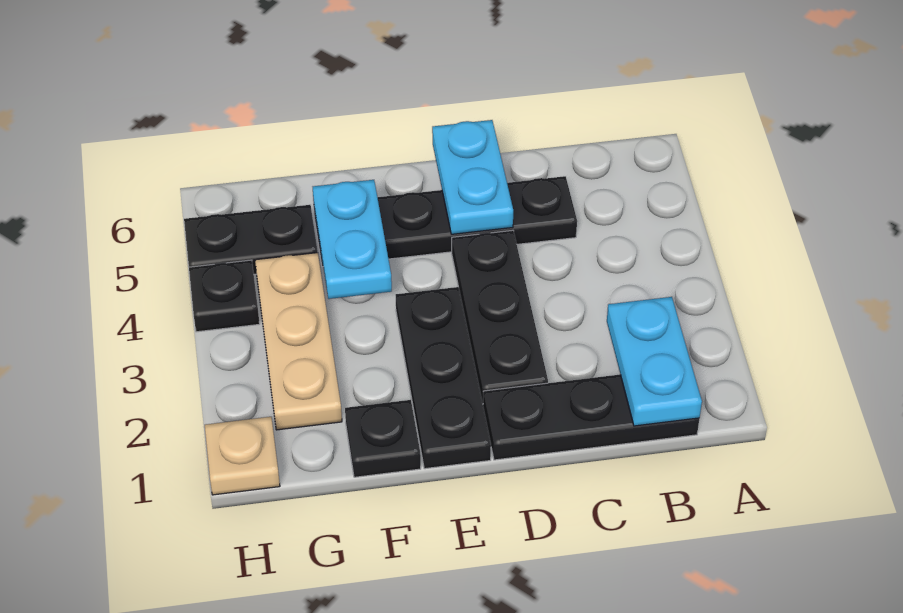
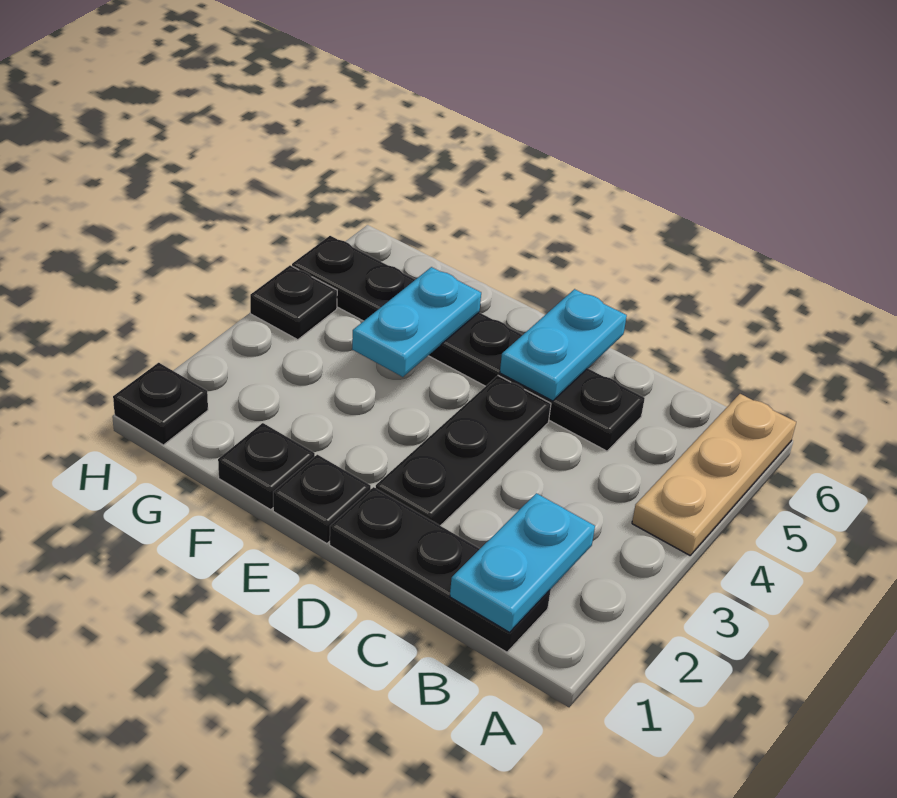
black 1x3 plate [396,287,491,469] -> black 1x1 plate [273,455,371,544]
tan 1x3 plate [255,253,342,430] -> tan 1x3 plate moved to [632,394,796,555]
tan 1x1 plate [205,417,280,495] -> black 1x1 plate [113,363,208,445]

